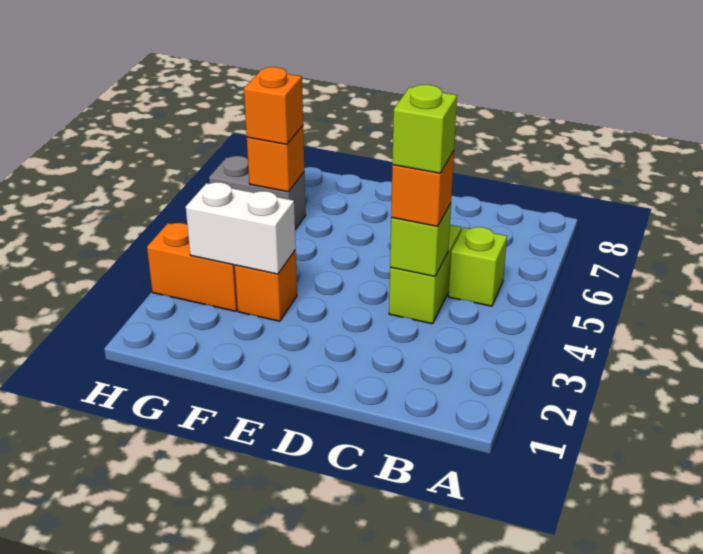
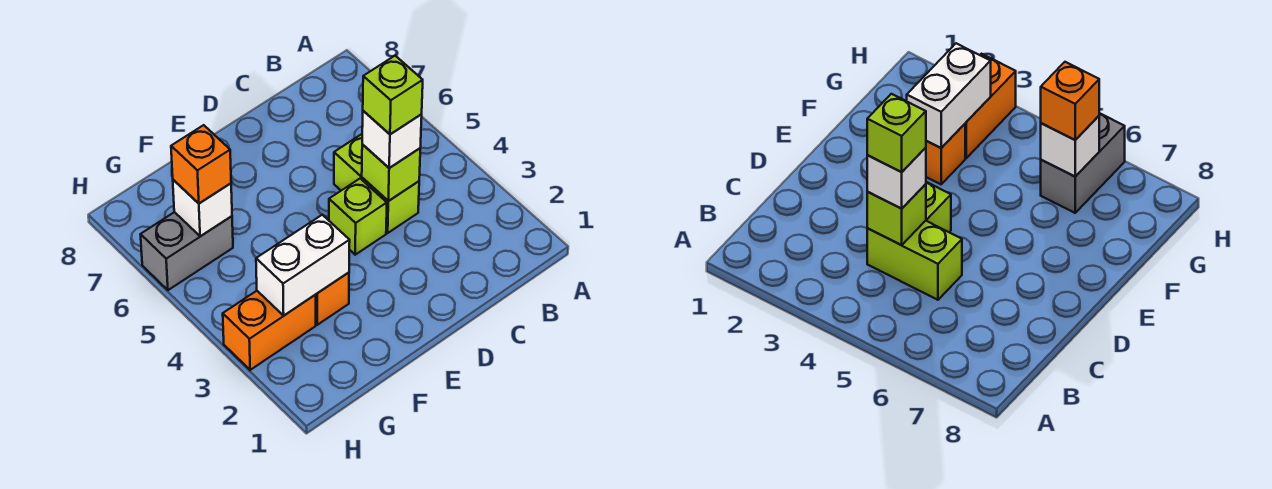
lime 1x1 brick [449,227,507,306] -> lime 1x1 brick moved to [329,179,387,255]
orange 1x1 brick [391,151,454,226] -> white 1x1 brick [362,111,422,168]
orange 1x1 brick [247,126,304,192] -> white 1x1 brick [173,180,232,236]

